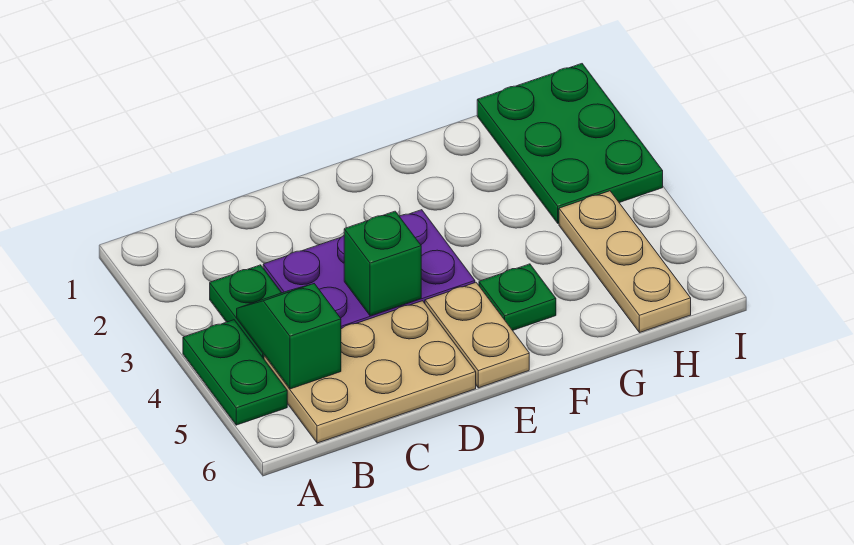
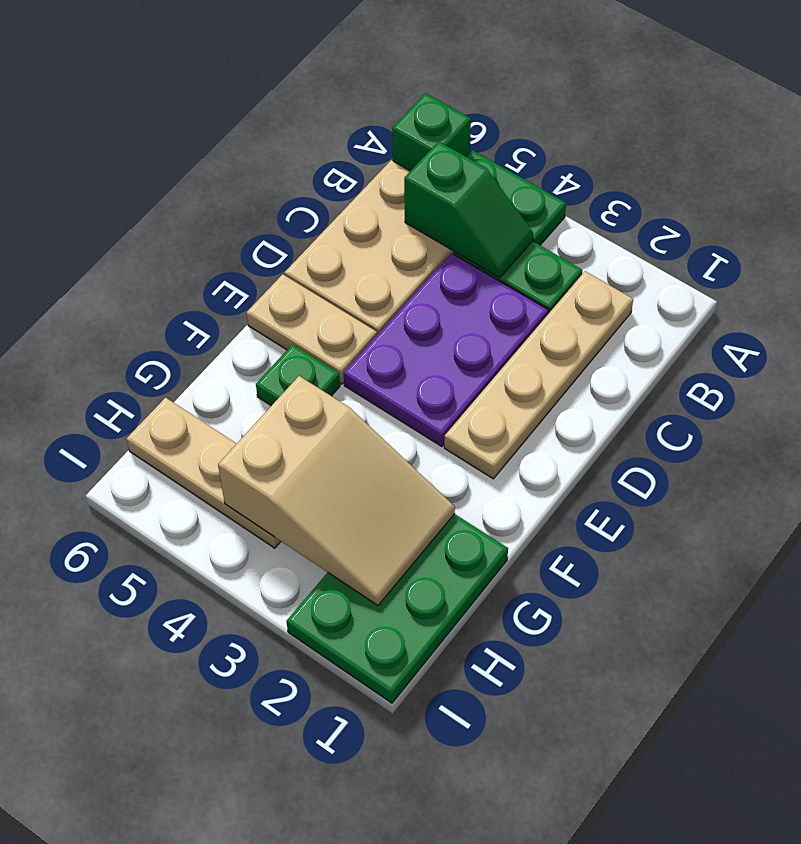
none -> tan 1x4 plate [444,271,633,479]
green 1x1 brick [344,211,421,316] -> green 1x1 brick moved to [392,93,471,171]
none -> tan 2x3 slope [218,376,455,605]
green 2x3 plate [477,64,663,223] -> green 2x3 plate turned to [286,514,508,703]

